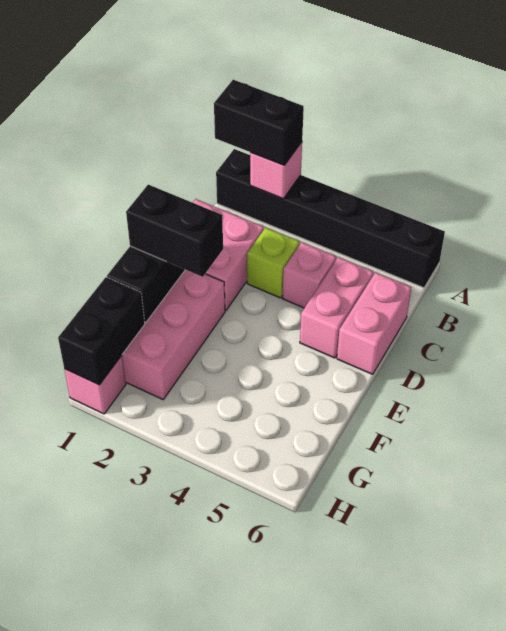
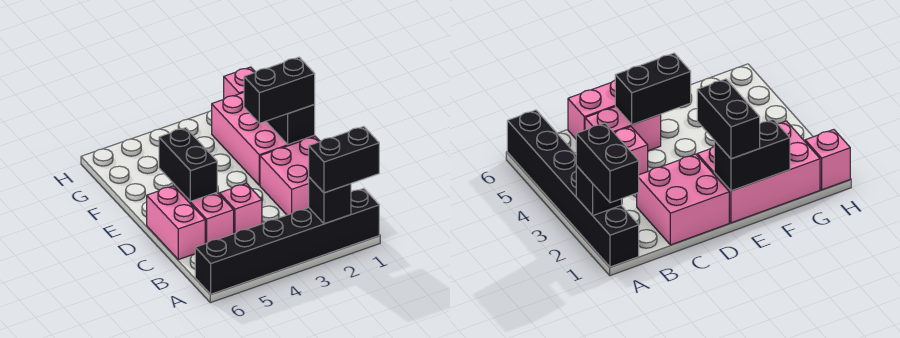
pink 1x1 brick [250,142,302,199] -> black 1x1 brick [309,177,351,224]
lime 1x1 brick [247,228,300,298] -> none
black 1x2 brick [58,277,145,385] -> black 1x2 brick moved to [159,128,217,201]

